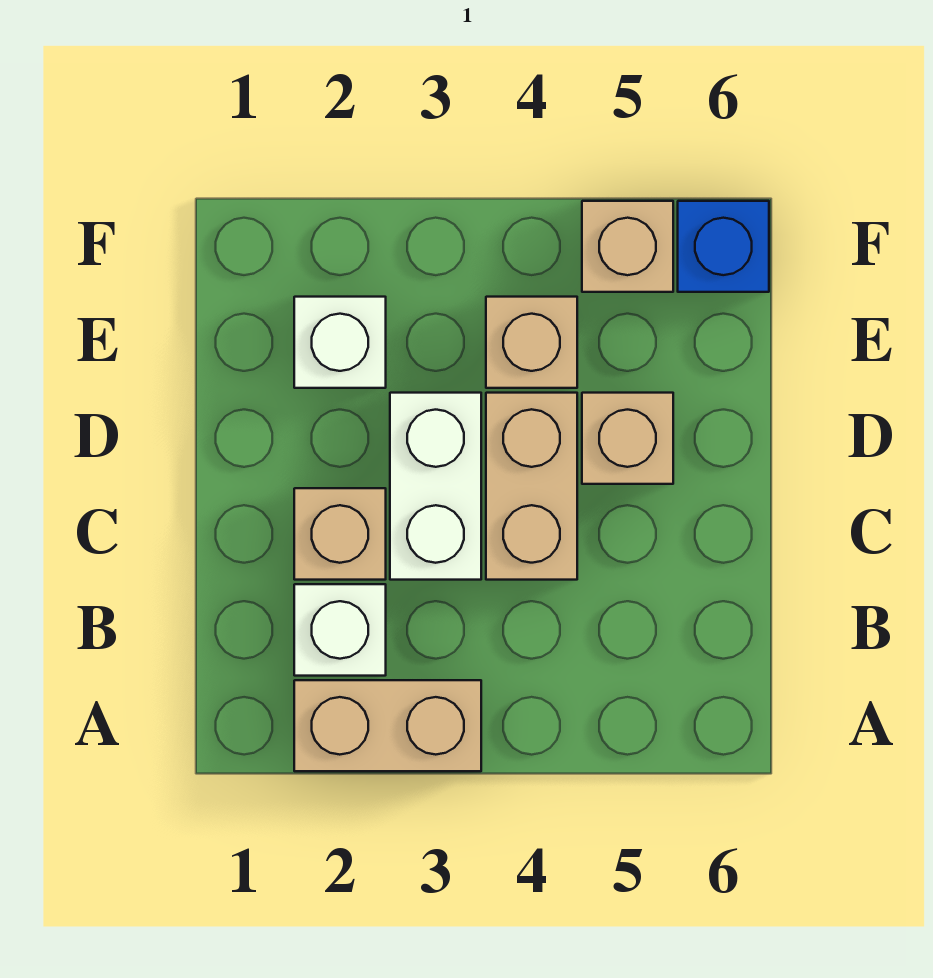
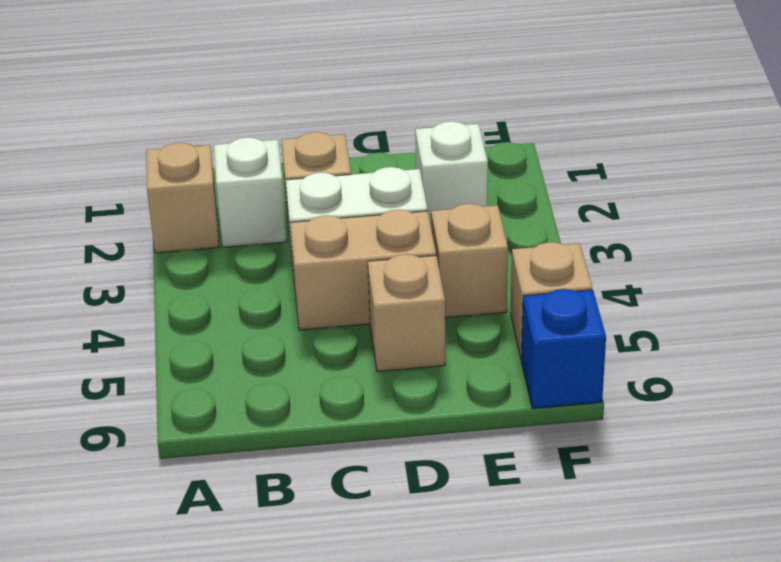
tan 1x2 brick [294,680,481,771] -> tan 1x1 brick [146,143,219,253]

